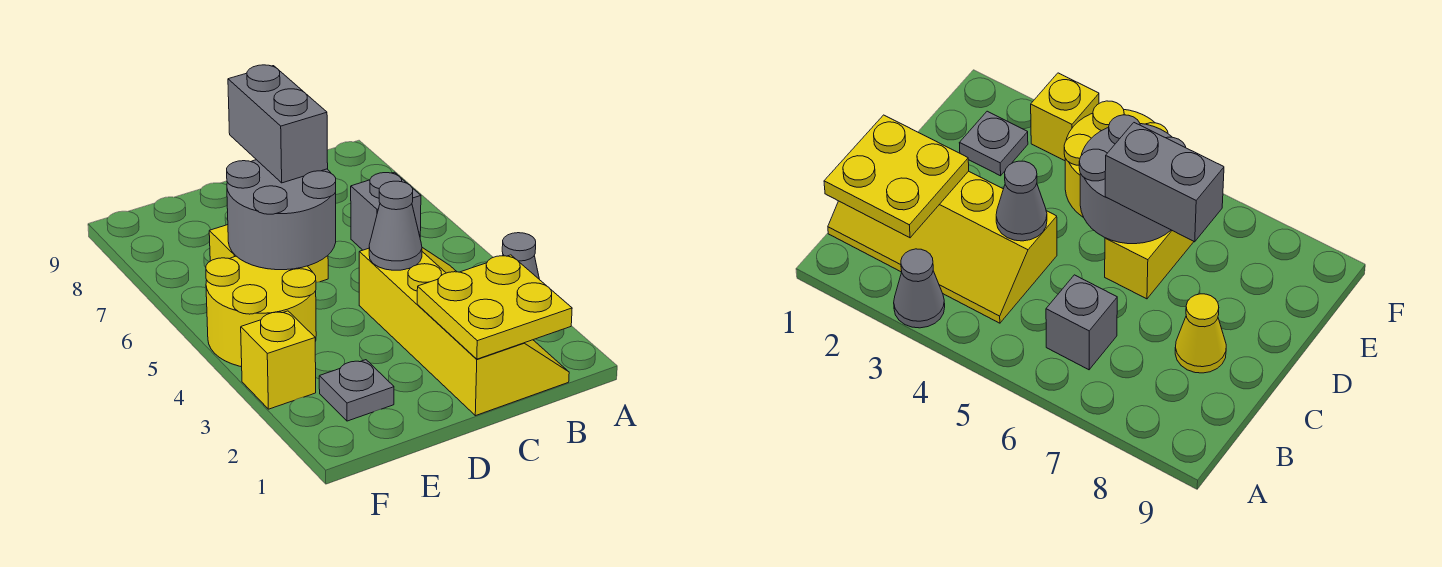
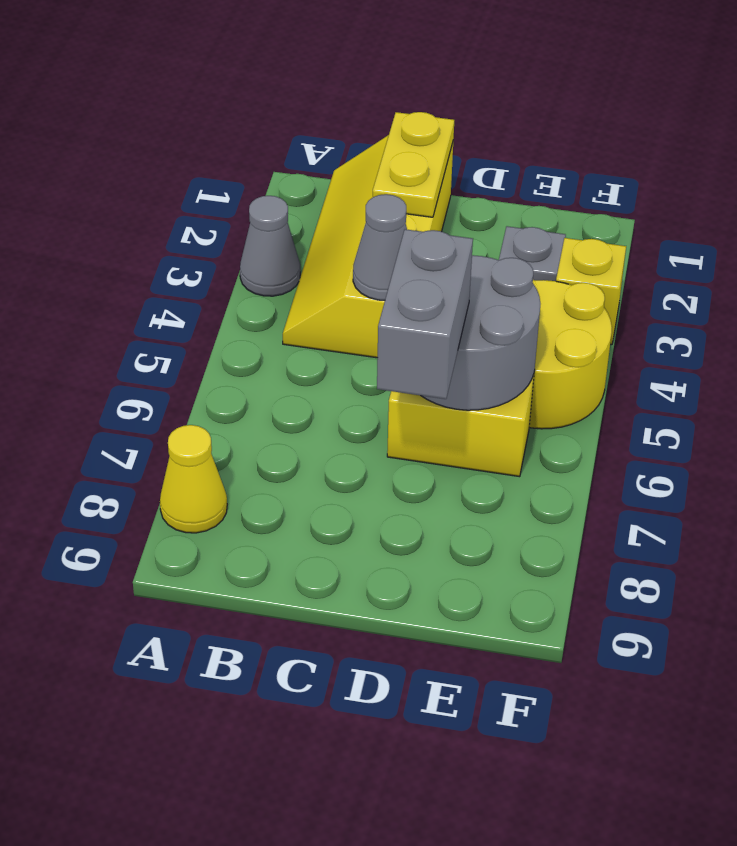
yellow 2x2 plate [417,255,572,359] -> yellow 1x2 plate [373,112,454,217]
grey 1x1 brick [351,172,421,250] -> none
yellow 1x1 cone [1175,294,1226,373] -> yellow 1x1 cone moved to [160,425,227,533]

